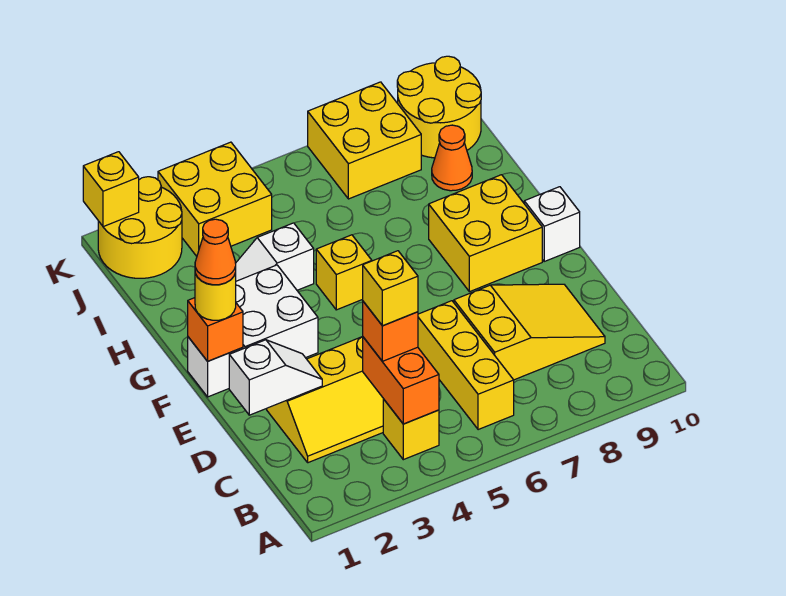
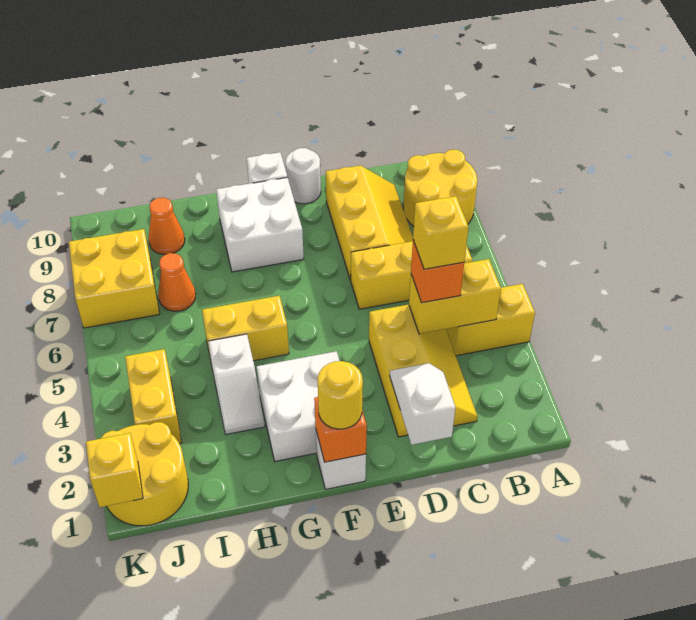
yellow 1x1 brick [383,399,439,460] -> yellow 1x2 brick [446,284,535,356]
orange 1x2 brick [363,337,439,424] -> yellow 1x2 brick [409,259,501,334]
yellow 2x3 slope [454,284,605,380] -> yellow 2x3 slope turned to [326,165,413,280]
none -> white 1x1 round brick [285,148,321,204]
orange 1x1 cone [195,219,236,285] -> orange 1x1 cone moved to [158,253,196,311]
yellow 2x2 brick [429,175,542,292] -> white 2x2 brick [216,177,304,272]
yellow 1x1 brick [316,235,372,310] -> yellow 1x2 brick [202,296,289,361]
yellow 2x2 brick [158,142,272,256] -> yellow 1x2 brick [125,349,182,444]
yellow 2x2 round brick [397,56,481,158] -> yellow 2x2 round brick moved to [403,150,477,226]

